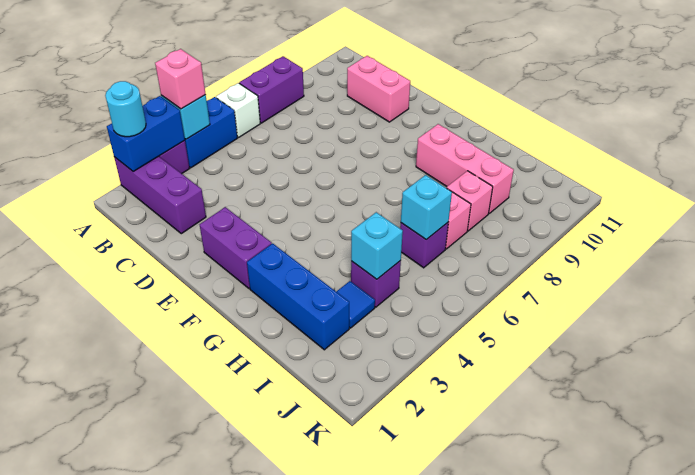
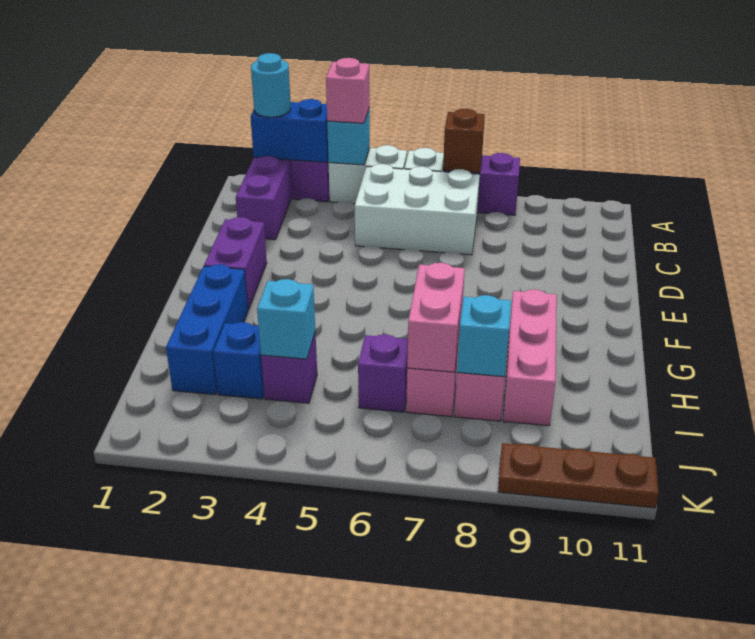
blue 1x2 brick [185,97,237,168] -> white 1x2 brick [329,145,407,204]
none -> brown 1x1 brick [443,109,485,173]
none -> white 2x3 brick [355,164,480,255]
pink 1x2 brick [347,56,410,122] -> pink 1x2 brick moved to [407,263,465,372]
blue 1x1 tile [336,281,375,328] -> blue 1x1 brick [213,322,264,399]
cyan 1x1 brick [401,175,452,240] -> cyan 1x1 brick moved to [457,295,511,377]
none -> brown 1x3 plate [498,443,659,508]

